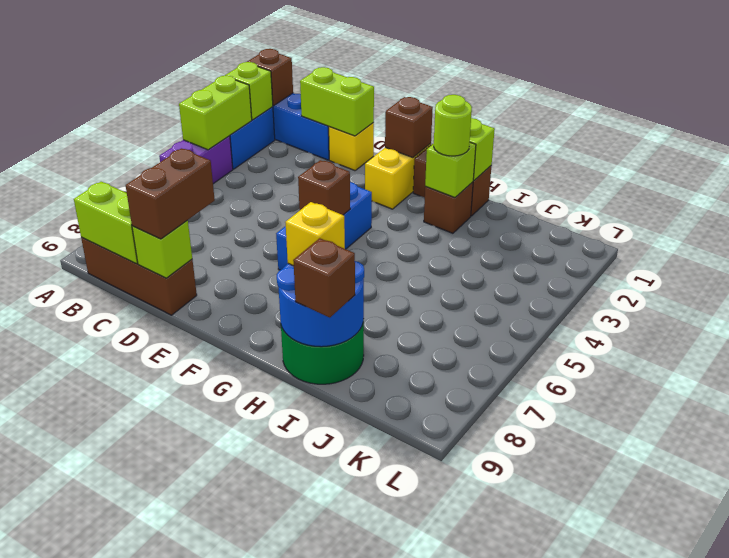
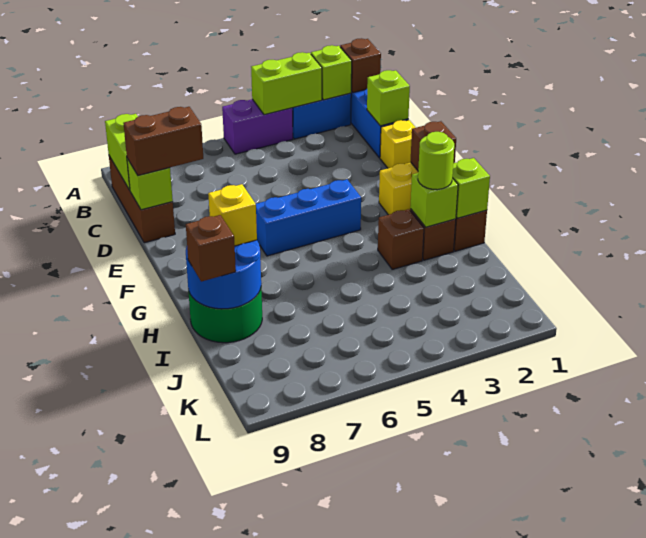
lime 1x2 brick [300,67,374,136] -> lime 1x1 brick [367,70,410,126]
brown 1x1 brick [298,160,350,215] -> brown 1x1 brick moved to [378,209,424,269]

